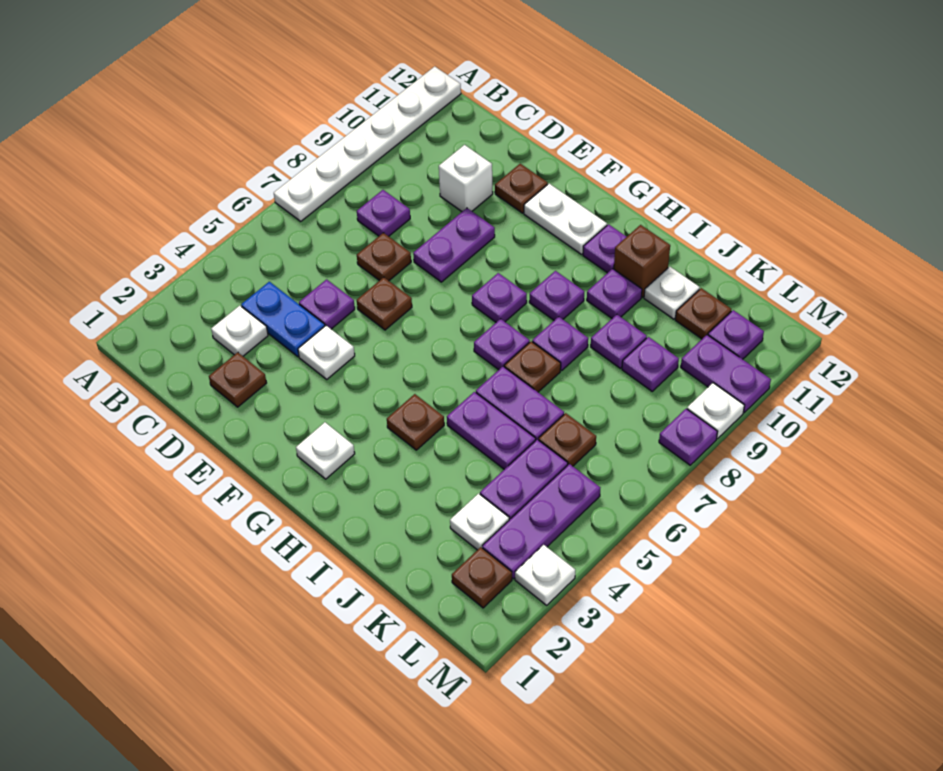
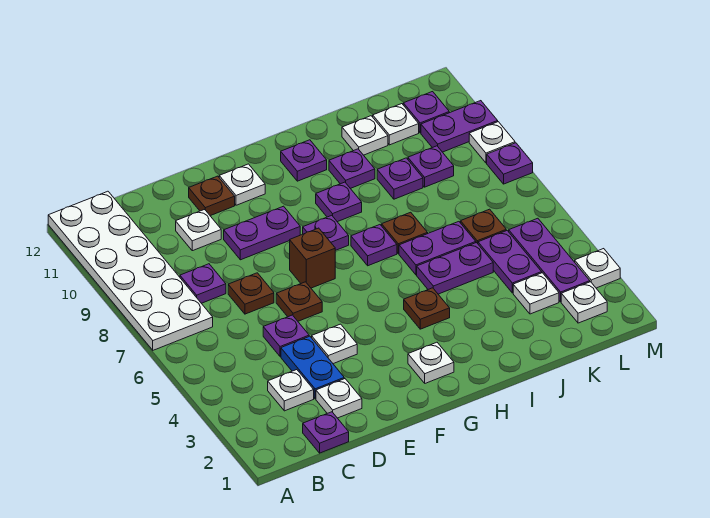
white 1x6 plate [274,66,461,221] -> white 2x6 plate [48,191,213,350]
blue 1x2 plate [241,282,325,357] -> blue 1x2 plate turned to [281,336,344,399]
brown 1x1 plate [209,352,267,407] -> white 1x1 plate [316,379,362,418]
white 1x1 brick [439,145,493,211] -> white 1x1 plate [176,209,221,251]
purple 1x2 plate [413,208,495,282] -> purple 1x2 plate turned to [224,206,300,260]
white 1x2 plate [524,184,607,255] -> white 1x1 plate [219,164,265,205]
purple 1x1 plate [532,317,588,371] -> purple 1x1 plate moved to [303,412,349,453]
brown 1x1 brick [614,225,670,297] -> brown 1x1 brick moved to [290,228,335,288]
brown 1x1 plate [675,288,732,339] -> white 1x1 plate [373,104,419,145]
brown 1x1 plate [452,547,512,608] -> white 1x1 plate [561,282,607,323]

